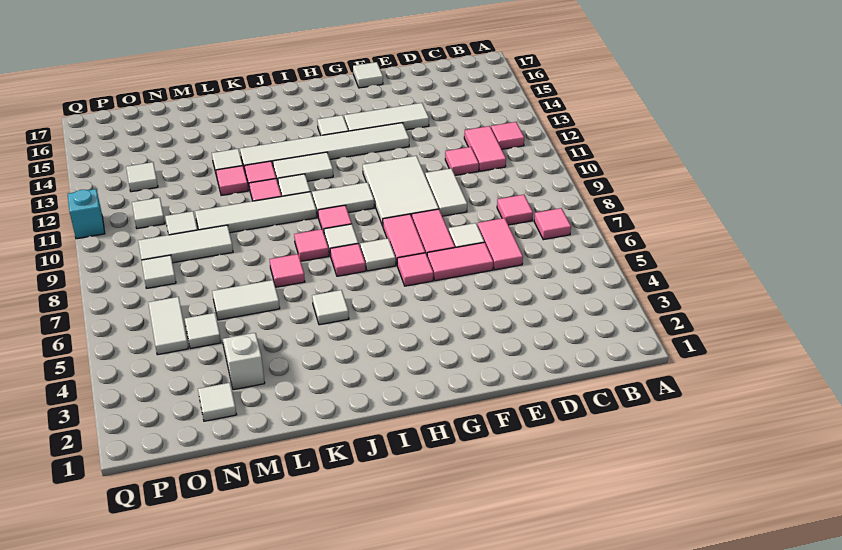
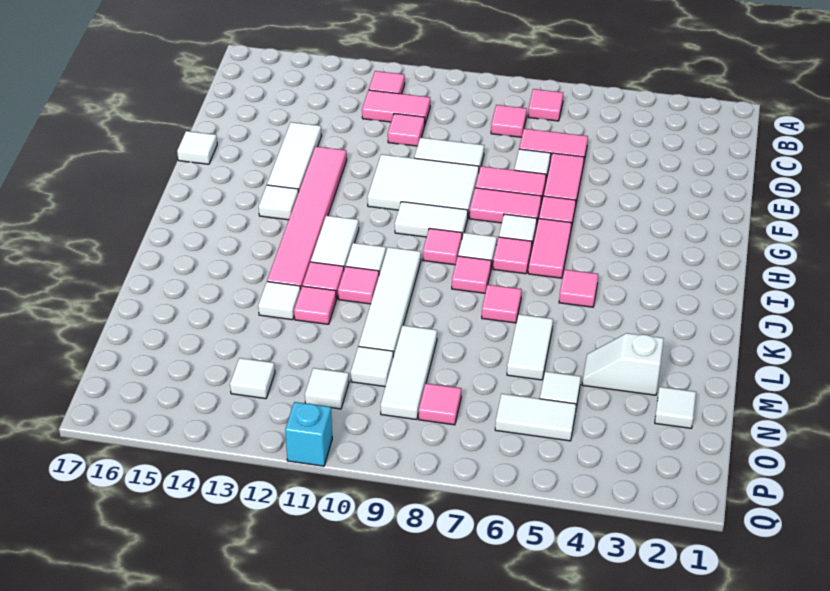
white 1x6 tile [240,123,409,171] -> pink 1x6 tile [267,147,347,289]
none -> pink 1x2 tile [528,218,572,278]
white 1x2 tile [312,182,374,216] -> white 1x2 tile turned to [395,202,468,237]
white 1x1 tile [312,290,349,325] -> pink 1x1 tile [559,270,598,307]
white 1x1 tile [141,255,176,288] -> pink 1x1 tile [419,383,461,425]

